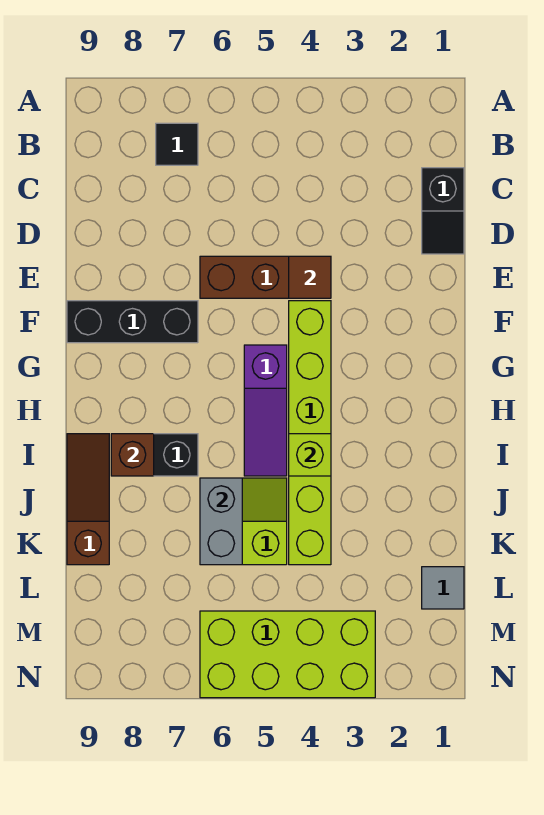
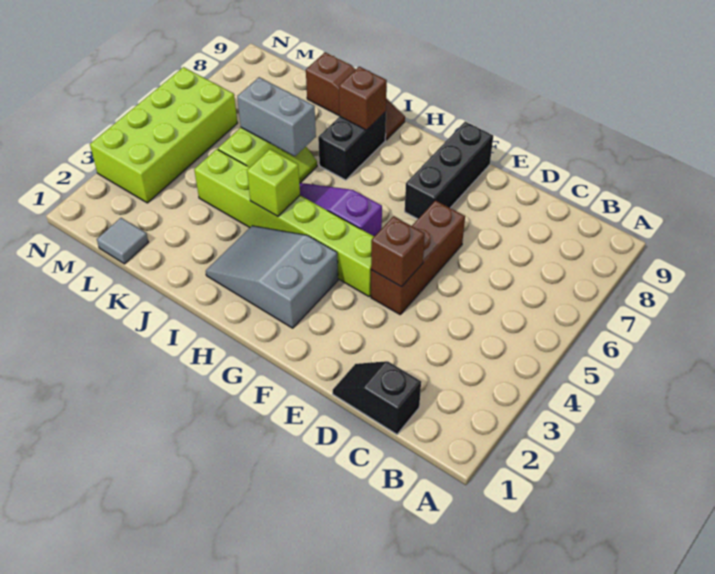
black 1x1 tile [156,123,198,165] -> none
brown 1x1 tile [289,256,331,298] -> brown 1x1 brick [371,216,425,287]
none -> grey 2x3 slope [206,226,338,328]

